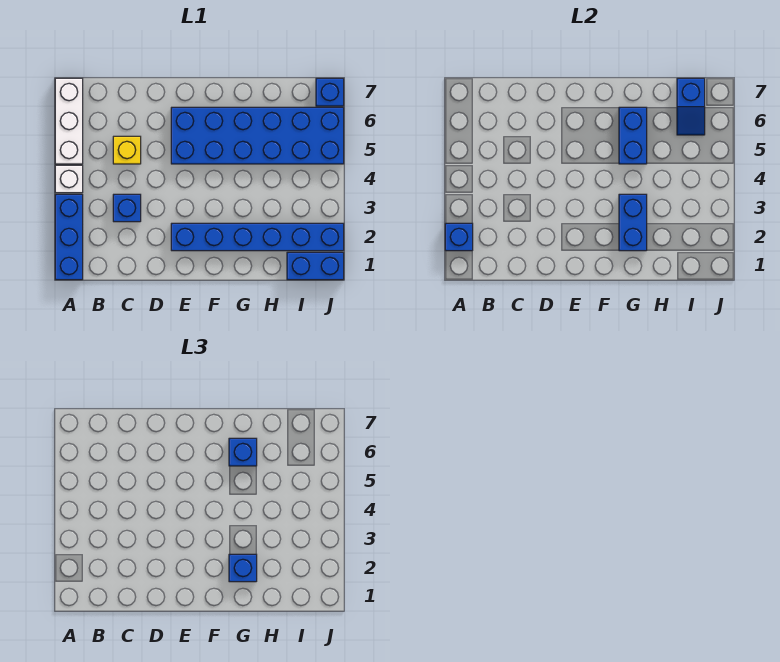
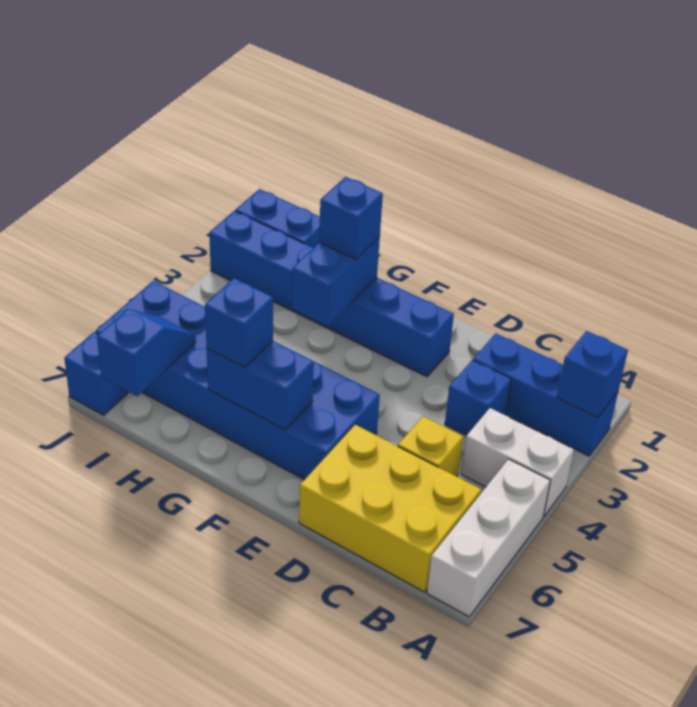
blue 1x3 brick [55,194,83,280] -> blue 1x3 brick turned to [473,333,618,456]
white 1x1 brick [55,165,83,193] -> white 1x2 brick [461,408,574,517]
none -> yellow 2x3 brick [299,425,481,592]
blue 1x2 brick [619,107,647,164] -> blue 1x2 brick turned to [207,341,314,430]

